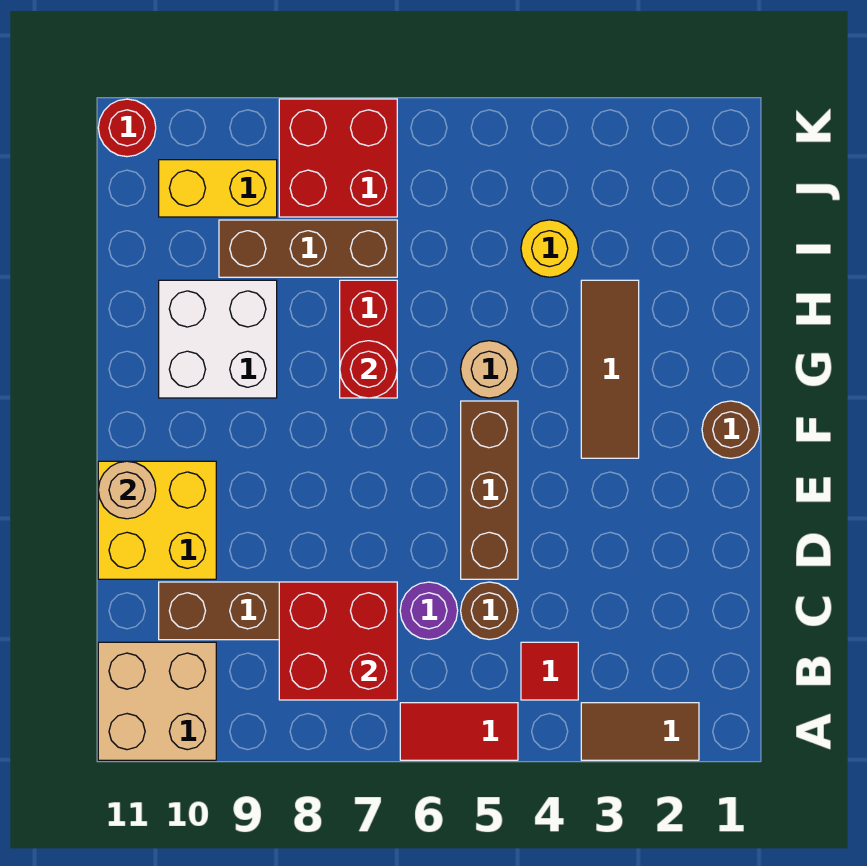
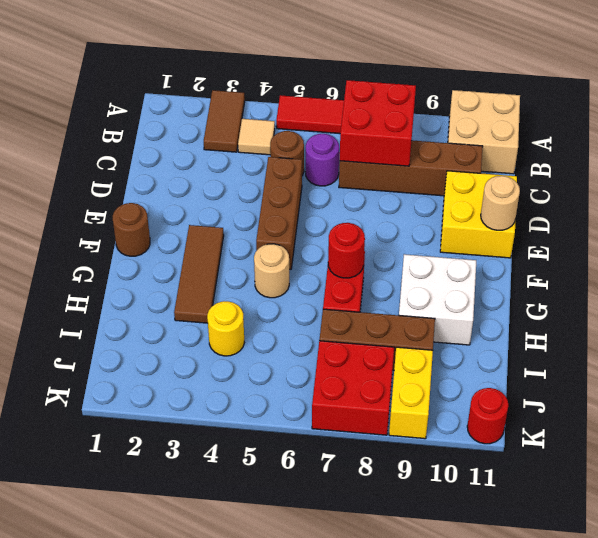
brown 1x2 tile [581,703,699,760] -> brown 1x2 tile turned to [204,90,245,152]
red 1x1 tile [521,642,578,700] -> tan 1x1 tile [238,119,275,155]
yellow 1x2 brick [159,160,277,217] -> yellow 1x2 brick turned to [389,347,433,439]

